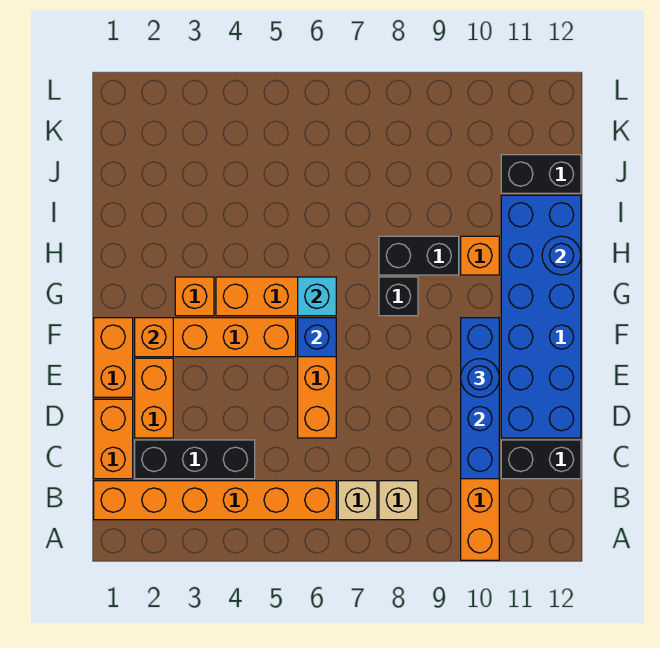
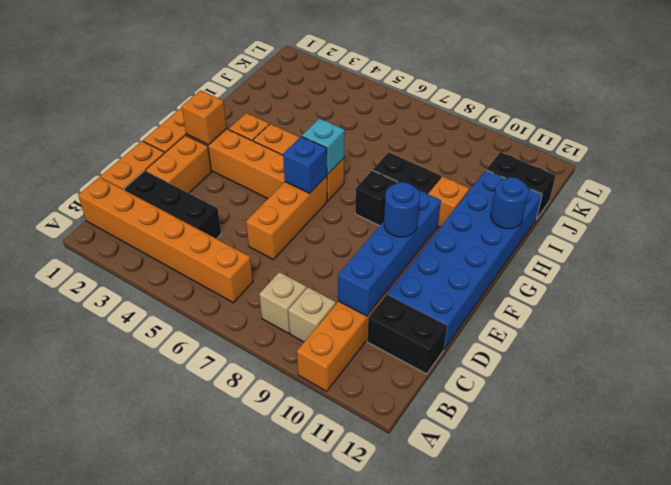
tan 1x1 brick [338,481,377,520] -> tan 1x1 brick moved to [288,287,336,342]

